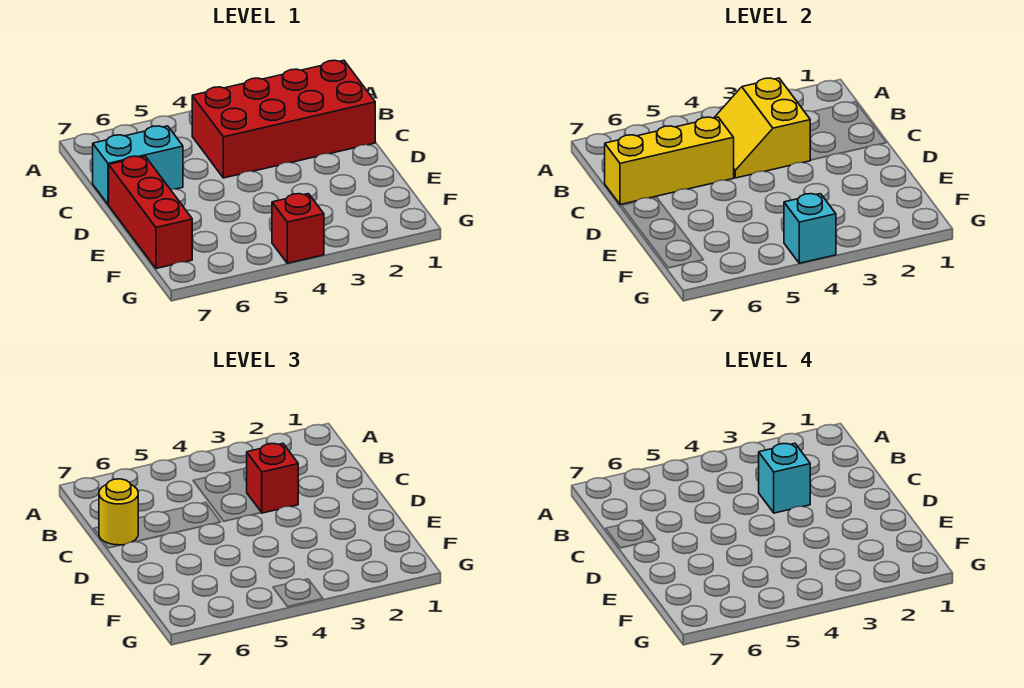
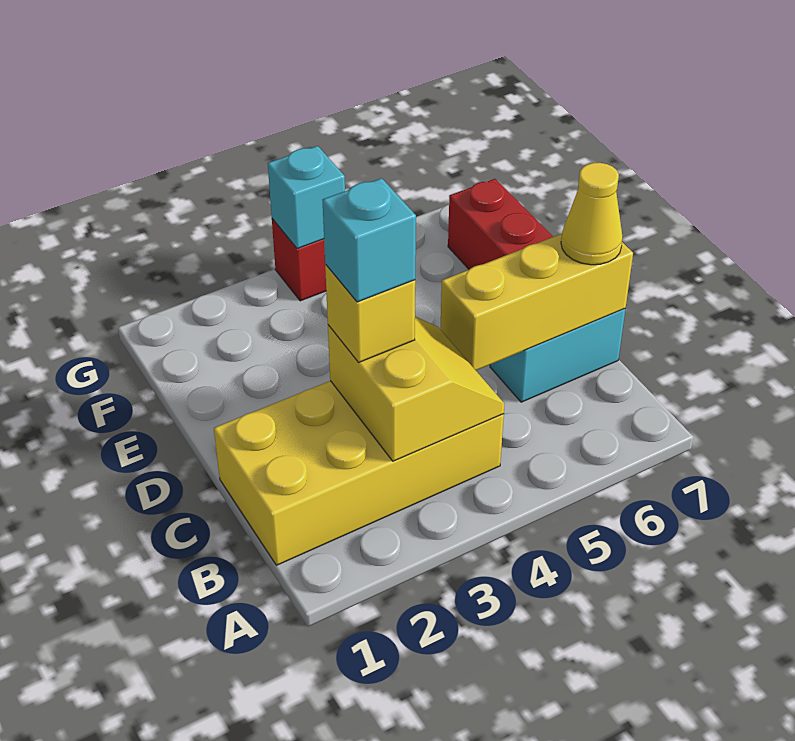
red 2x4 brick [192,60,375,178] -> yellow 2x4 brick [214,381,504,565]
red 1x1 brick [247,444,298,513] -> yellow 1x1 brick [325,265,415,363]
yellow 1x1 round brick [99,479,138,545] -> yellow 1x1 cone [561,163,623,265]

